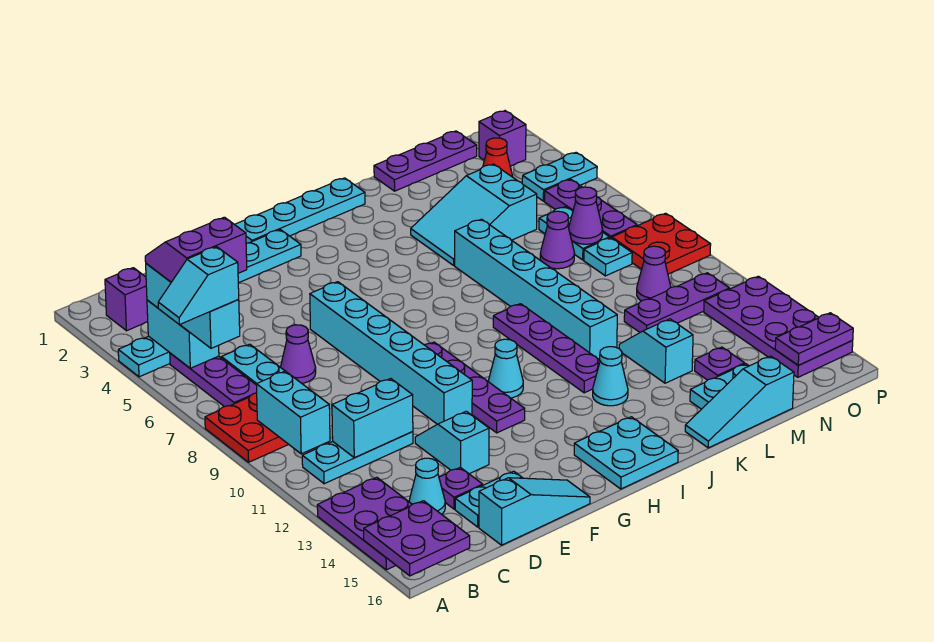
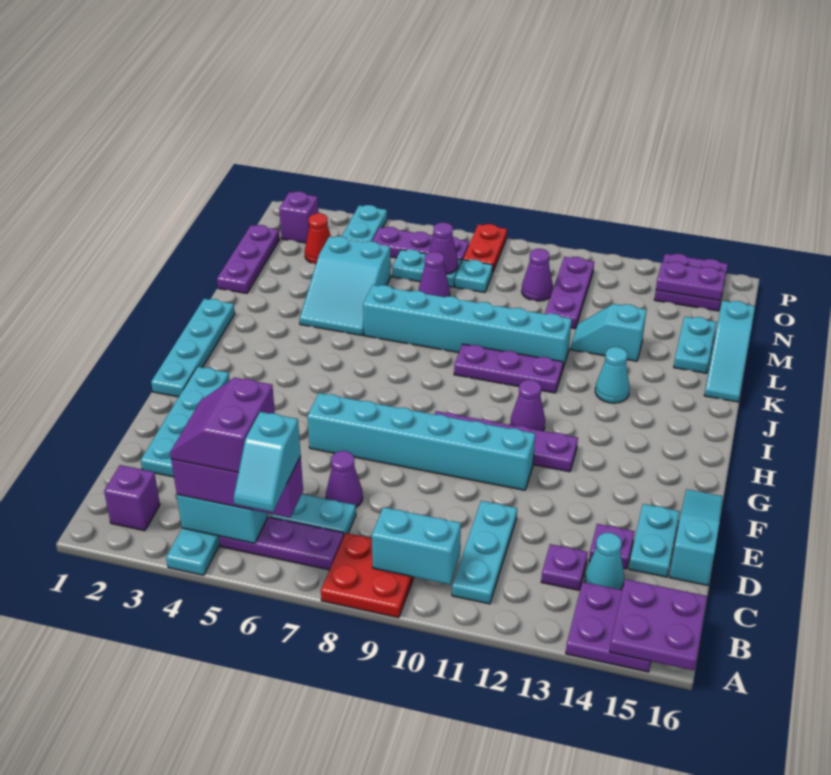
purple 2x3 plate [317,477,412,570] -> purple 2x2 plate [566,582,651,672]
cyan 1x3 brick [146,264,240,348] -> purple 1x3 brick [171,457,303,518]
cyan 1x2 brick [332,379,413,458] -> none
cyan 1x2 slope [415,411,489,474] -> none
cyan 1x1 cone [488,339,523,398] -> purple 1x1 cone [510,380,545,431]
cyan 2x2 plate [574,417,678,489] -> none
purple 1x4 plate [493,304,600,393] -> purple 1x3 plate [454,344,563,393]
purple 1x1 plate [695,347,745,380] -> purple 1x1 plate moved to [541,544,588,590]
red 2x2 plate [612,213,711,274] -> red 1x2 plate [463,224,507,273]
purple 2x4 plate [704,276,853,377] -> purple 2x2 plate [654,254,728,311]
purple 1x2 plate [775,313,853,365] -> purple 1x2 plate turned to [656,262,726,301]

